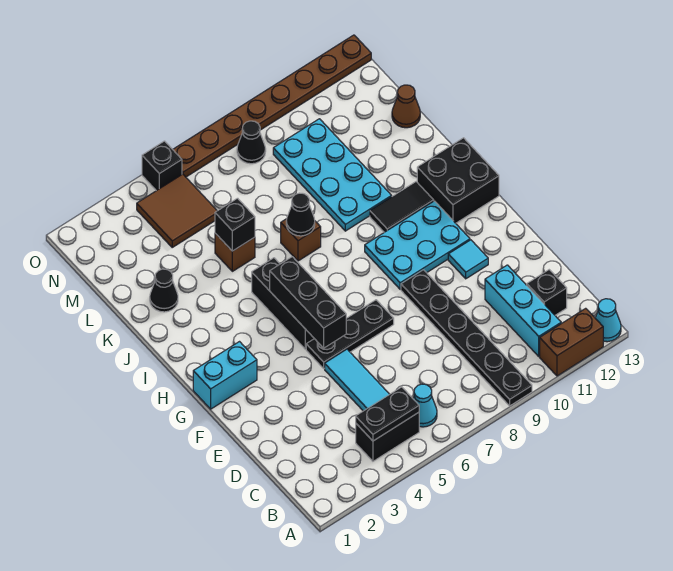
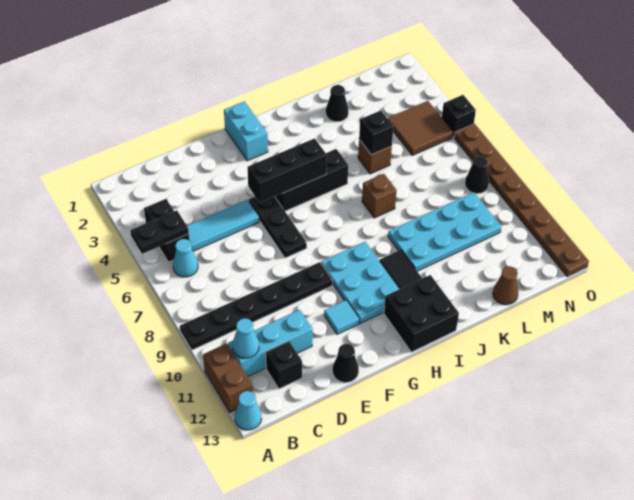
black 1x2 plate [356,387,419,441] -> black 1x2 plate turned to [130,210,189,254]
none -> cyan 1x1 cone [233,318,259,358]
black 1x1 cone [286,193,315,236] -> black 1x1 cone moved to [333,344,359,383]

